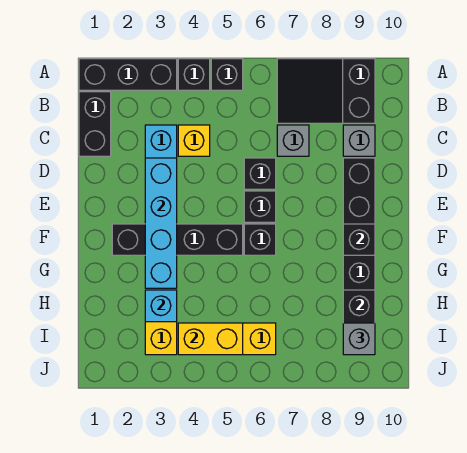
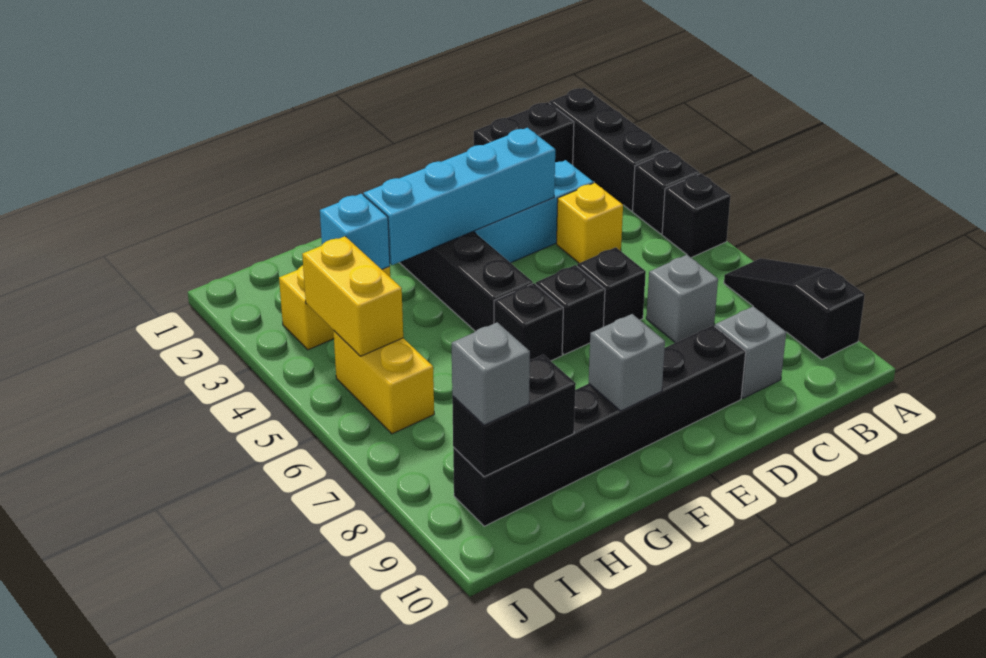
black 2x3 slope [277,59,375,123] -> black 1x3 slope [724,258,865,359]
black 1x1 brick [343,224,375,255] -> grey 1x1 brick [589,314,665,411]

